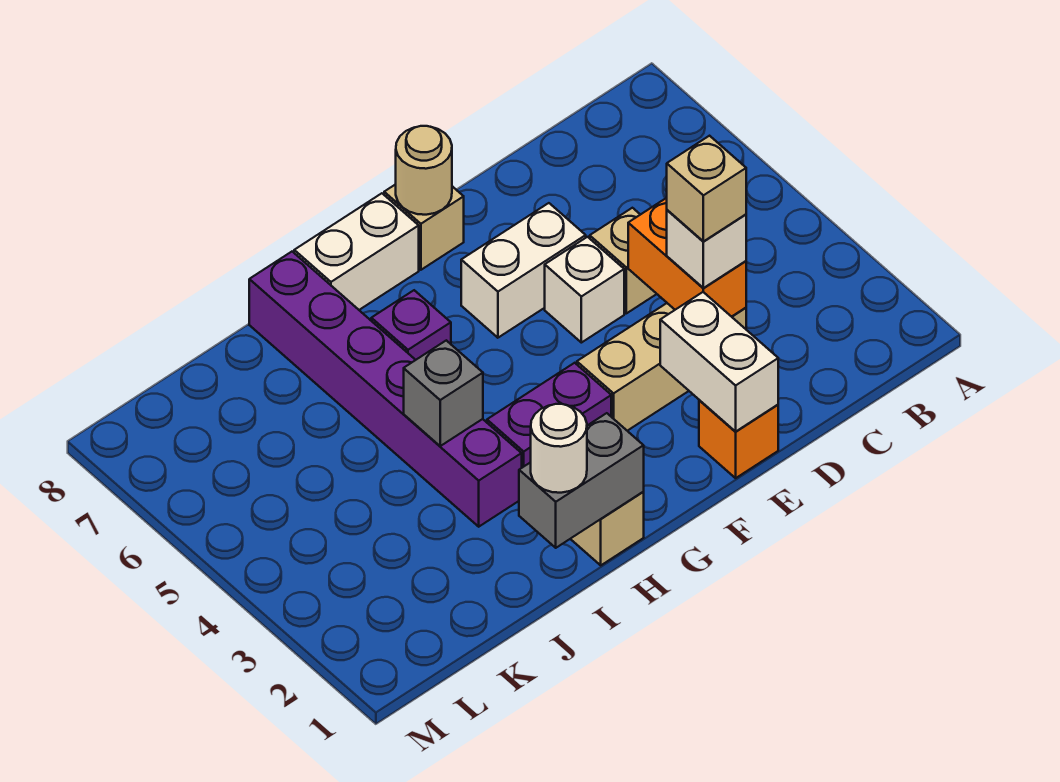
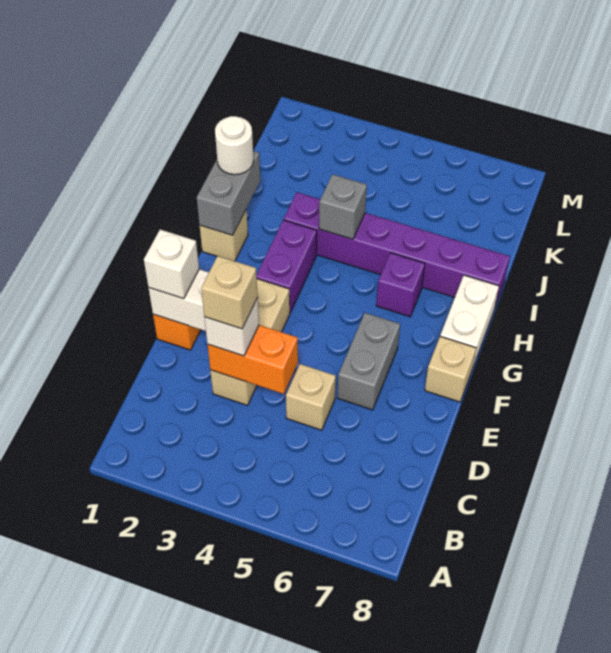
white 1x1 brick [545,237,624,343] -> white 1x1 brick moved to [144,230,199,299]
white 1x2 brick [461,203,586,338] -> grey 1x2 brick [337,313,400,410]
tan 1x1 round brick [396,126,452,215] -> none

